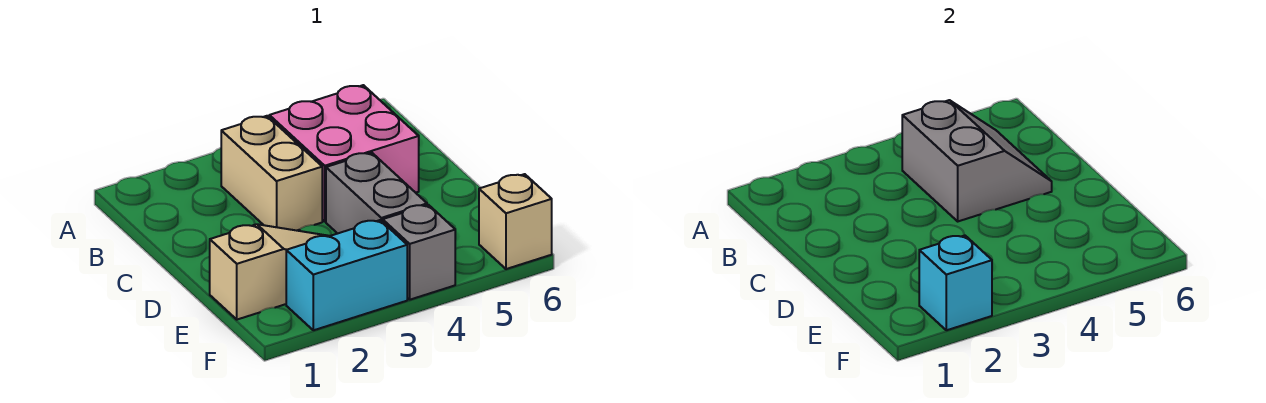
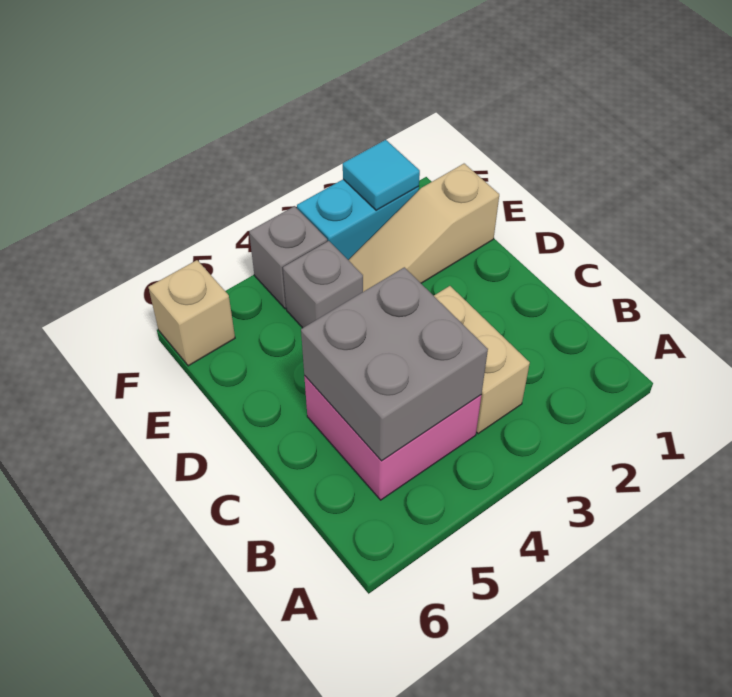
grey 2x2 slope [902,100,1052,221] -> grey 2x2 brick [301,267,488,461]
grey 1x2 brick [326,153,427,234] -> grey 1x1 brick [283,241,363,328]
cyan 1x1 brick [919,236,992,330] -> cyan 1x1 tile [343,140,420,210]

